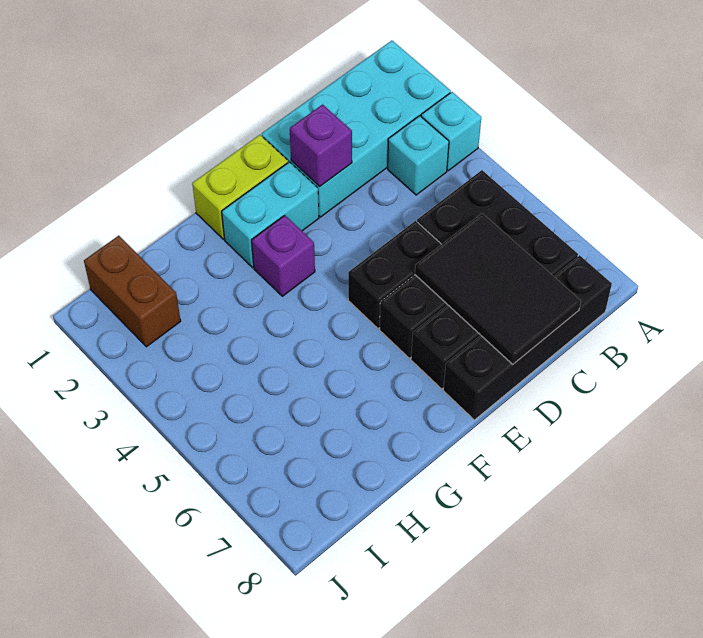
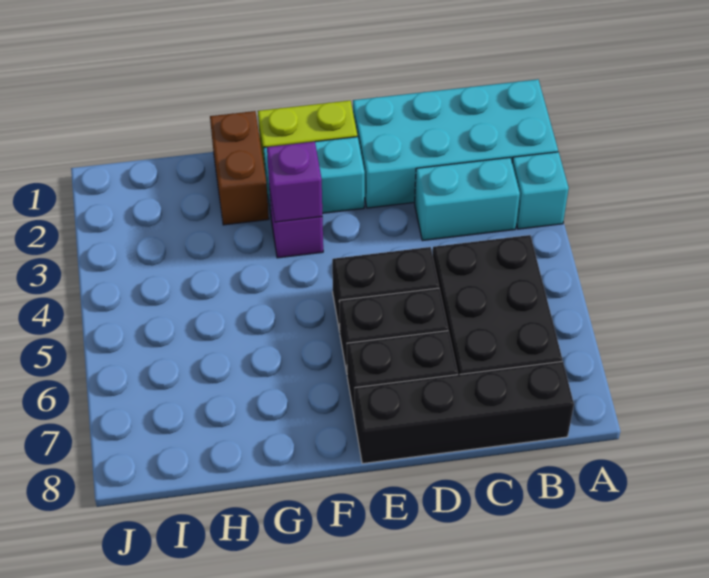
cyan 1x1 brick [388,116,449,195] -> cyan 1x2 brick [415,158,520,241]
black 2x3 tile [415,213,581,365] -> none
purple 1x1 brick [290,104,352,187] -> purple 1x1 brick moved to [267,142,322,222]
brown 1x2 brick [84,236,181,347] -> brown 1x2 brick moved to [210,111,269,225]

